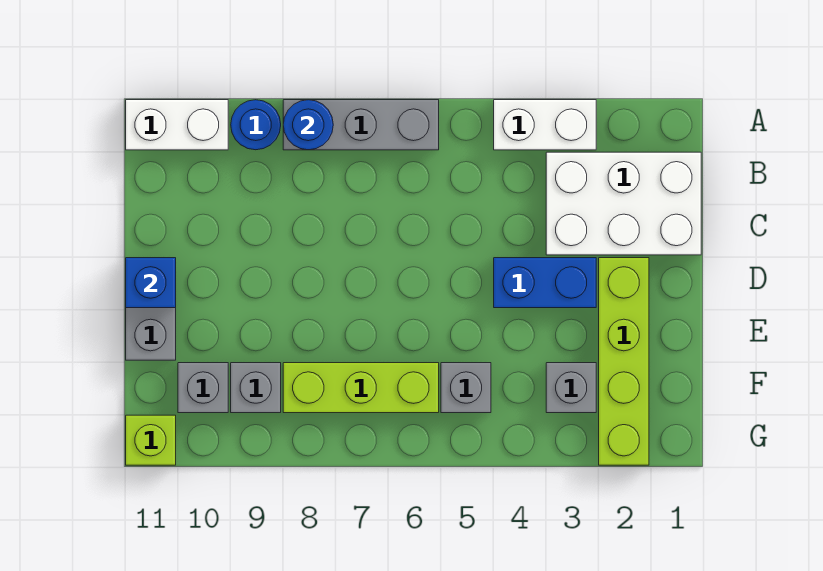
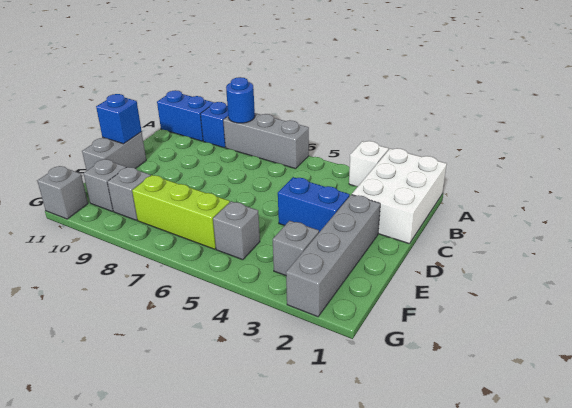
white 1x2 brick [494,100,596,150] -> white 1x1 brick [349,141,388,186]
blue 1x1 round brick [231,100,281,150] -> blue 1x1 brick [201,102,228,148]
white 1x2 brick [126,100,228,150] -> blue 1x2 brick [157,90,214,141]
white 2x3 brick [546,152,701,255] -> white 2x3 brick turned to [352,148,447,244]
lime 1x4 brick [599,258,649,465] -> grey 1x4 brick [286,194,380,317]
lime 1x1 brick [126,415,176,465] -> grey 1x1 brick [37,166,88,219]

